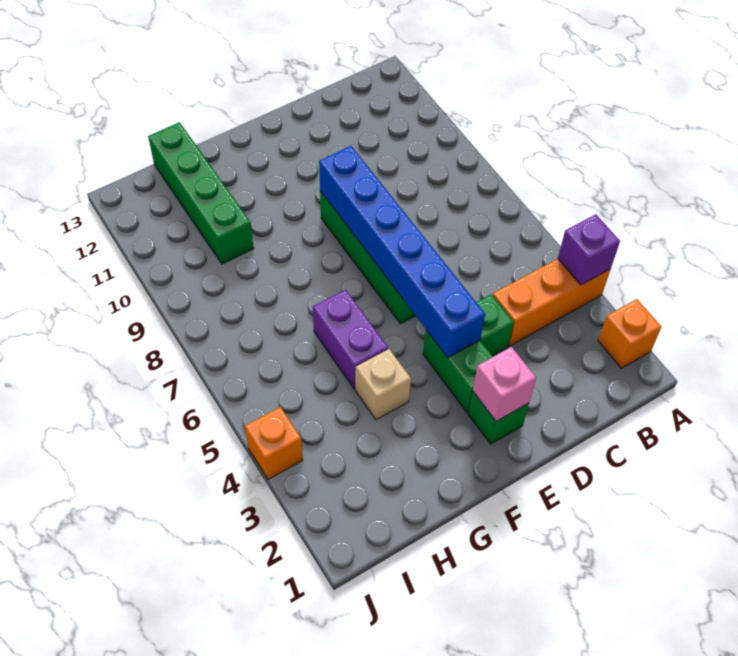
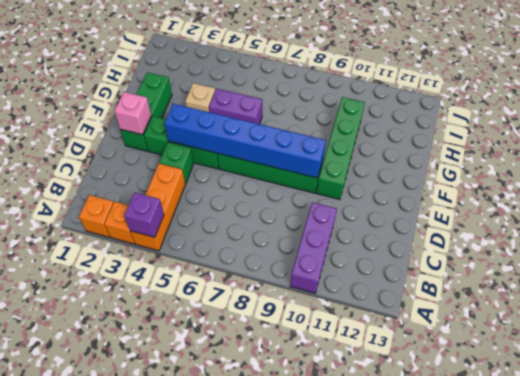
none -> purple 1x3 brick [290,202,337,293]
green 1x1 brick [468,392,529,444] -> green 1x3 brick [120,72,172,151]
green 1x2 brick [423,330,493,413] -> green 1x3 brick [144,116,219,169]
green 1x4 brick [148,122,254,264] -> green 1x4 brick turned to [317,97,365,199]
orange 1x1 brick [245,407,303,479] -> orange 1x1 brick moved to [104,202,135,244]

